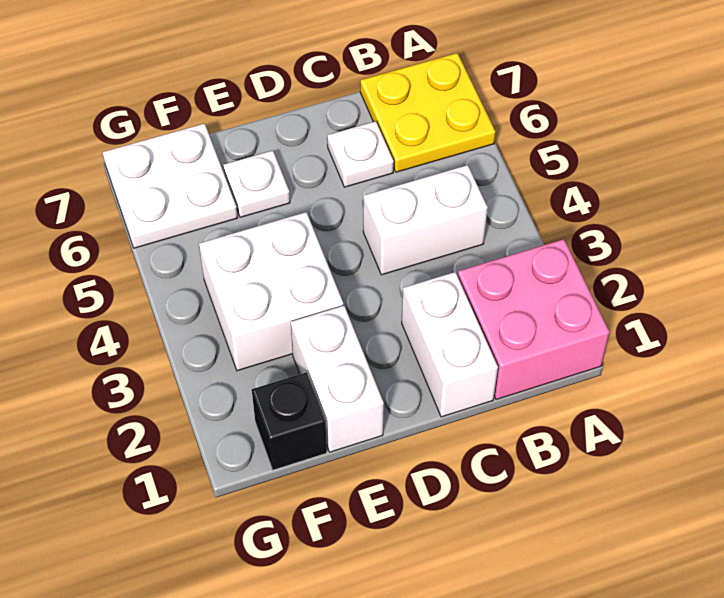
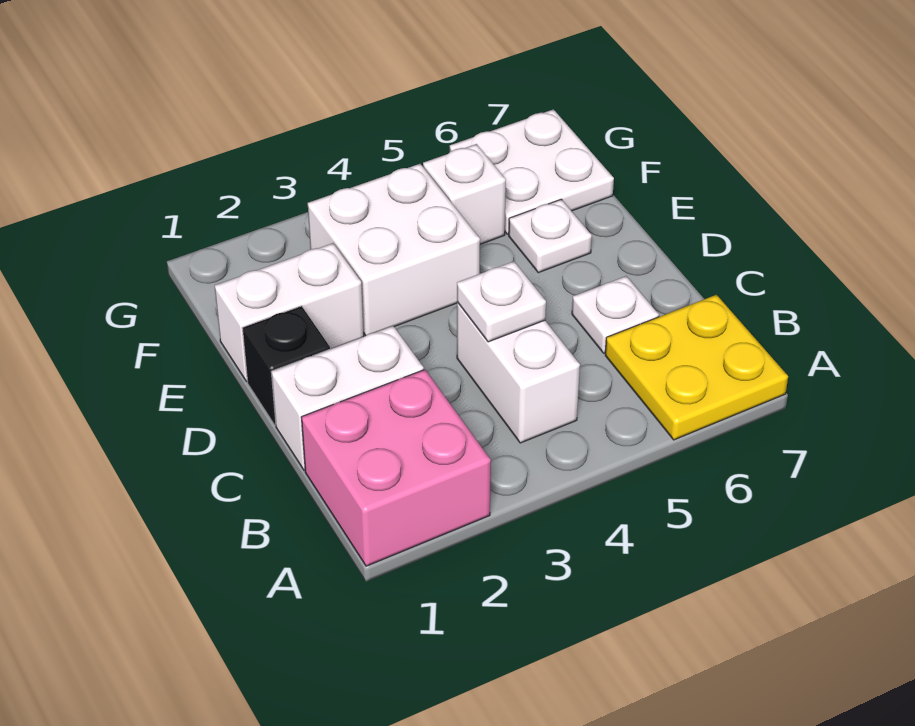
none -> white 1x1 plate [457,261,546,342]
black 1x1 brick [252,372,327,470] -> black 1x1 brick moved to [242,306,330,425]
none -> white 1x1 brick [423,144,506,244]

